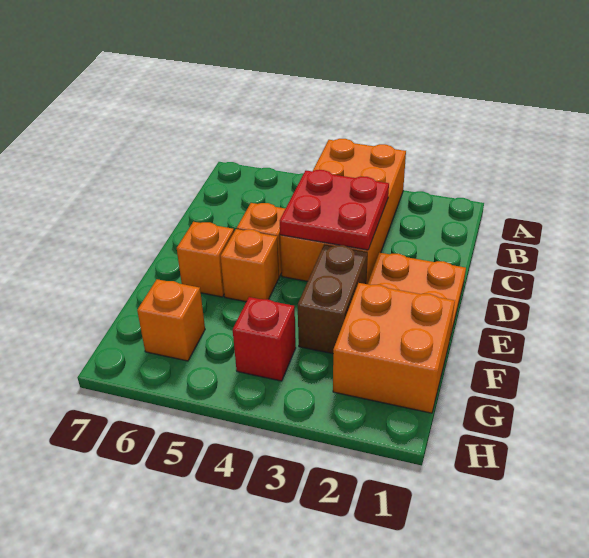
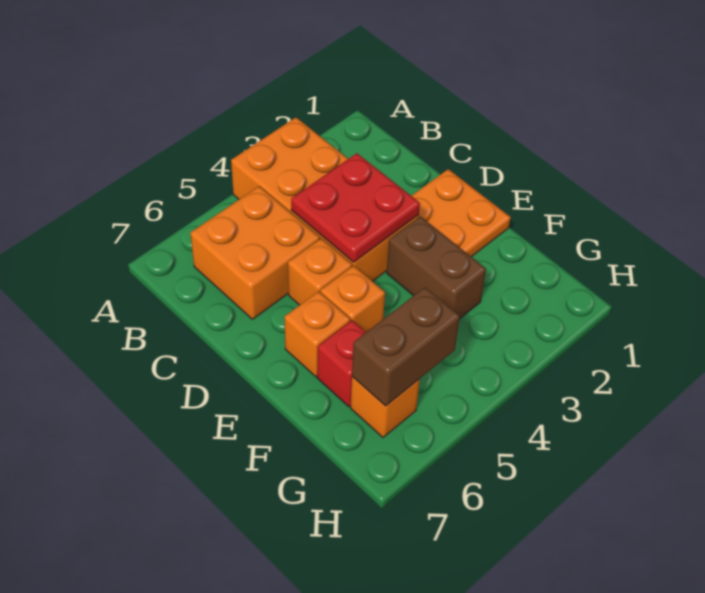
orange 2x2 brick [333,283,455,413] -> orange 2x2 brick moved to [190,186,320,319]
red 1x1 brick [233,297,296,381] -> red 1x1 brick moved to [317,320,366,407]
none -> brown 1x2 brick [352,287,460,406]

